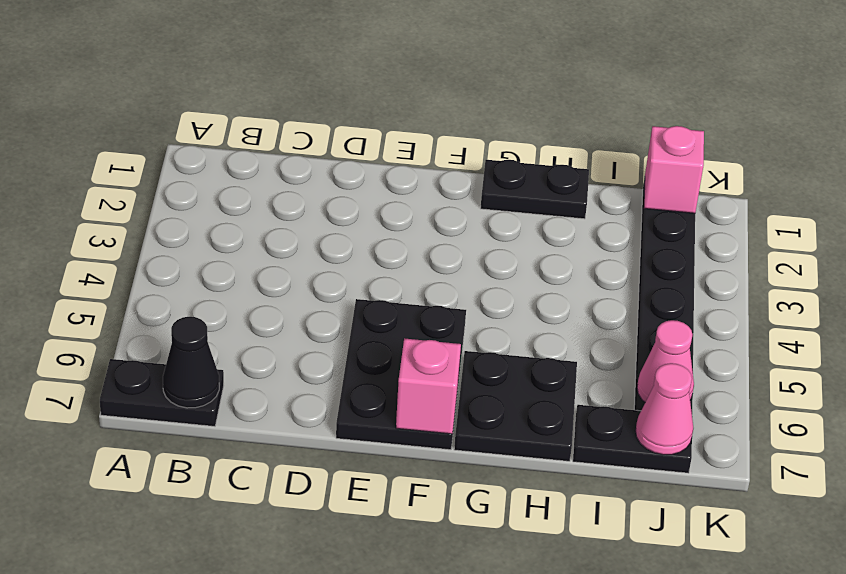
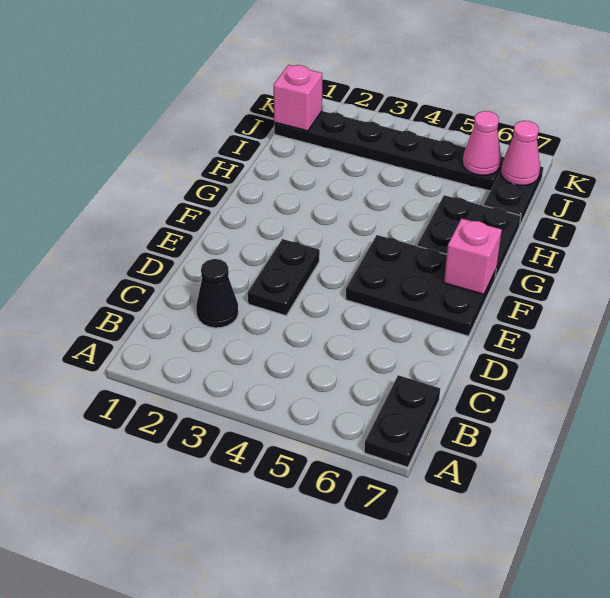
black 1x1 cone [163,317,219,408] -> black 1x1 cone moved to [196,259,238,328]
black 1x2 plate [480,160,589,219] -> black 1x2 plate moved to [248,239,320,316]

